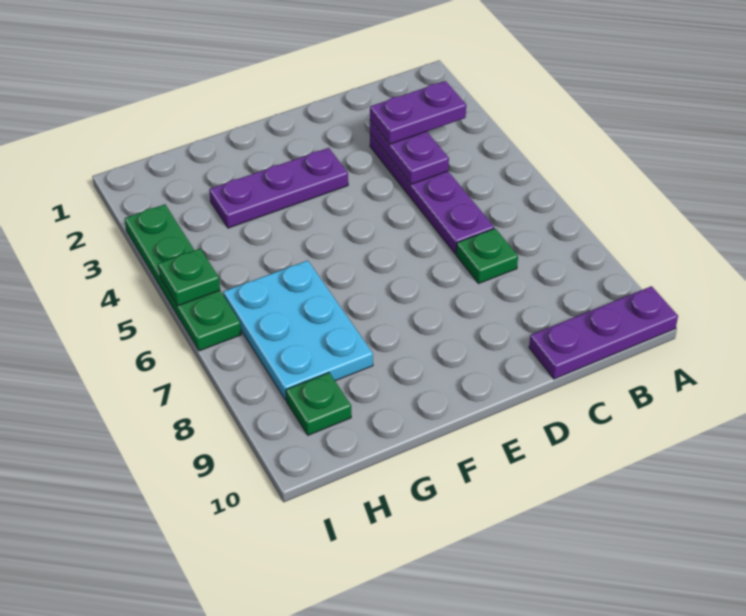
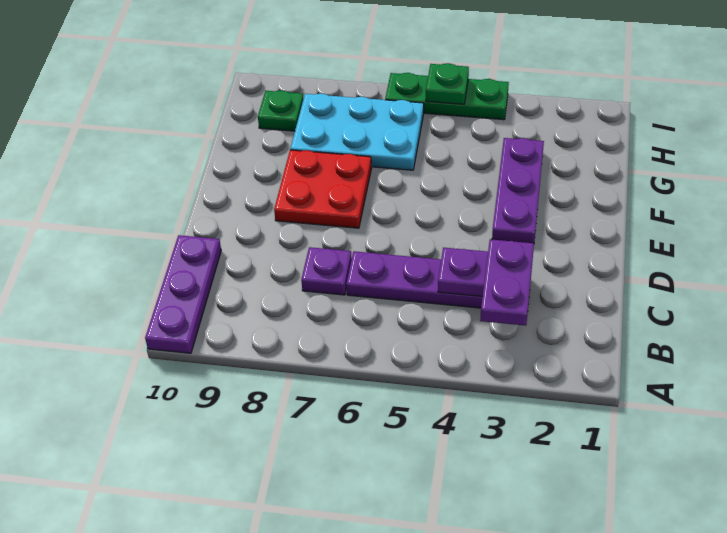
green 1x1 plate [456,228,518,284] -> purple 1x1 plate [301,247,352,295]
none -> red 2x2 plate [274,150,372,228]
green 1x4 plate [125,204,241,351] -> green 1x3 plate [385,73,509,120]

